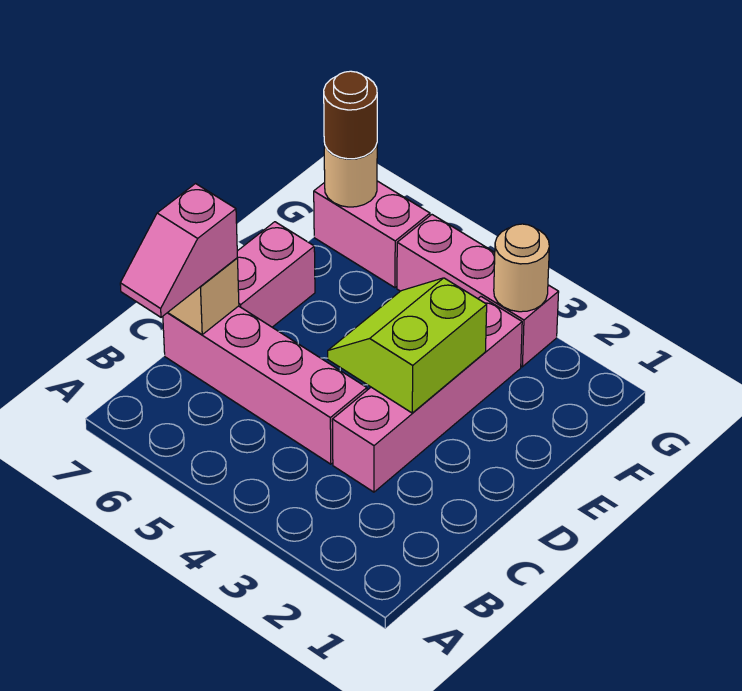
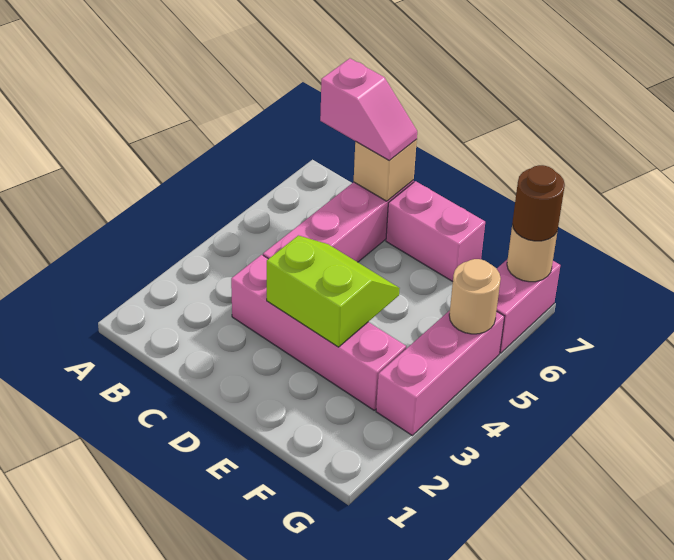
pink 1x2 slope [120,184,237,317] -> pink 1x2 slope turned to [320,58,417,161]
tan 1x1 round brick [494,224,549,312] -> tan 1x1 round brick moved to [449,259,501,334]

